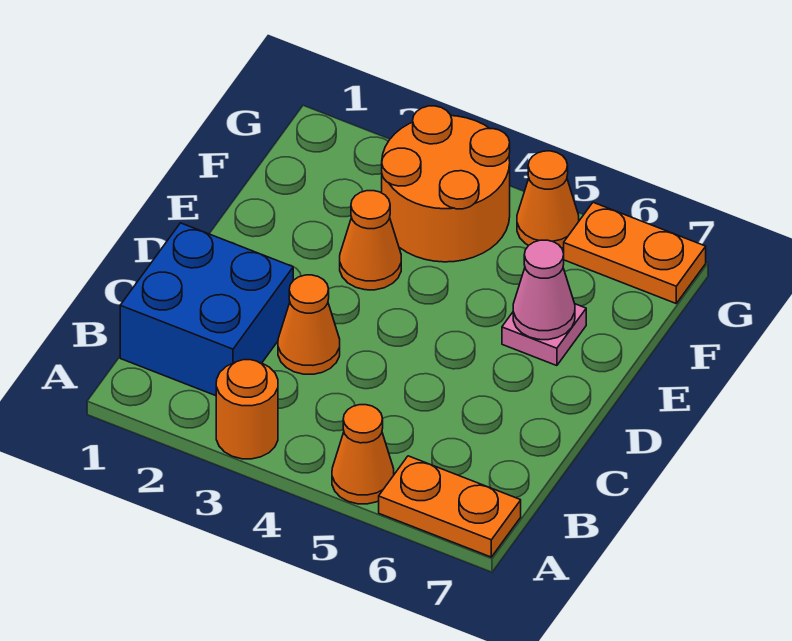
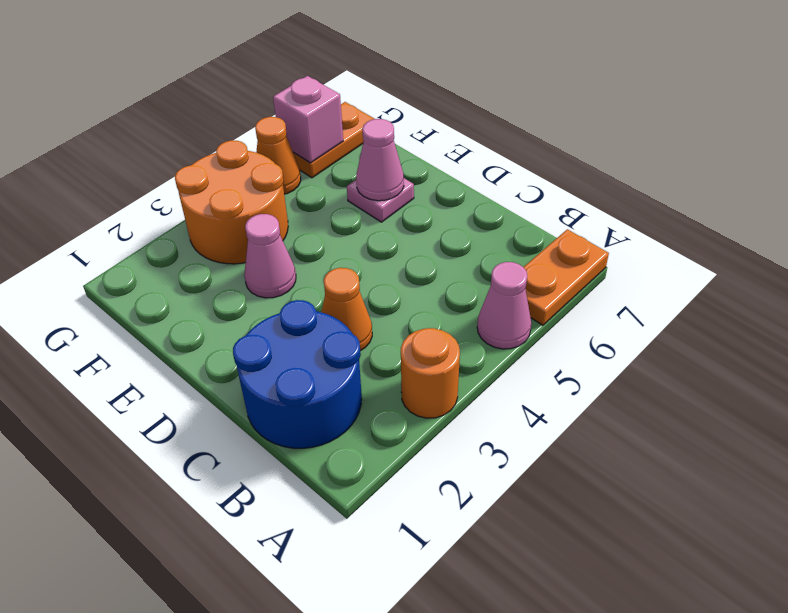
orange 1x1 cone [332,405,394,504] -> pink 1x1 cone [477,262,531,349]
blue 2x2 brick [120,223,293,396] -> blue 2x2 round brick [233,300,362,448]
orange 1x1 cone [340,191,401,290] -> pink 1x1 cone [244,214,296,298]
none -> pink 1x1 brick [273,76,343,163]

